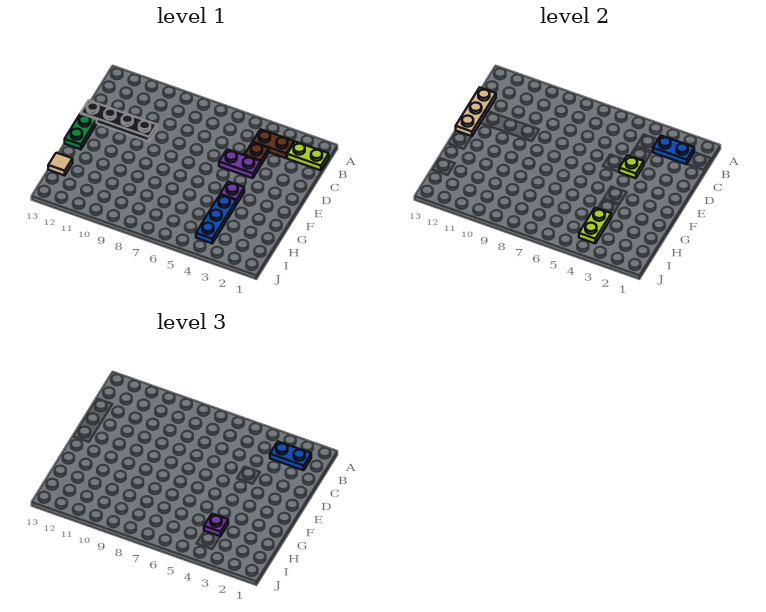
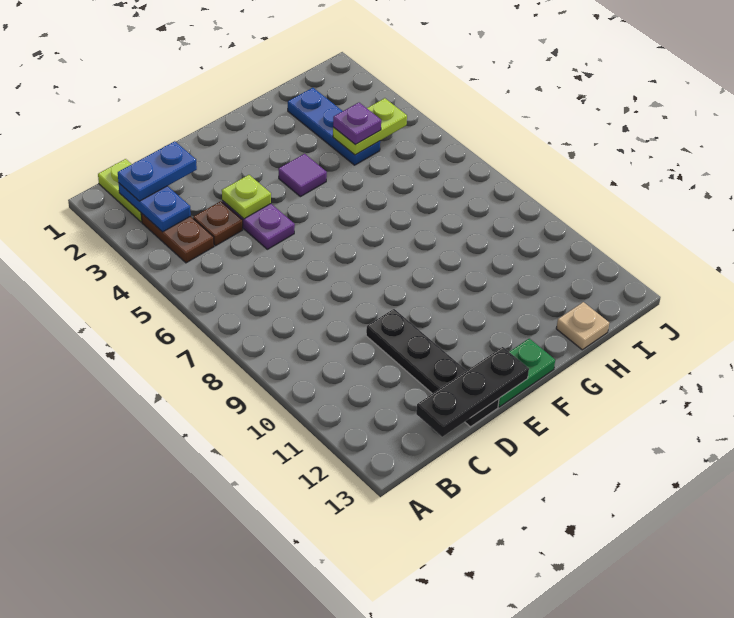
blue 1x2 plate [270,442,311,470] -> blue 1x2 plate turned to [118,141,197,201]
tan 1x3 plate [456,88,496,136] -> black 1x3 plate [416,347,529,437]
purple 1x1 plate [220,182,244,204] -> purple 1x1 tile [278,154,327,197]
blue 1x3 plate [196,195,236,243] -> blue 1x3 plate turned to [288,88,380,165]
tan 1x1 tile [48,153,73,175] -> tan 1x1 plate [556,302,609,350]

